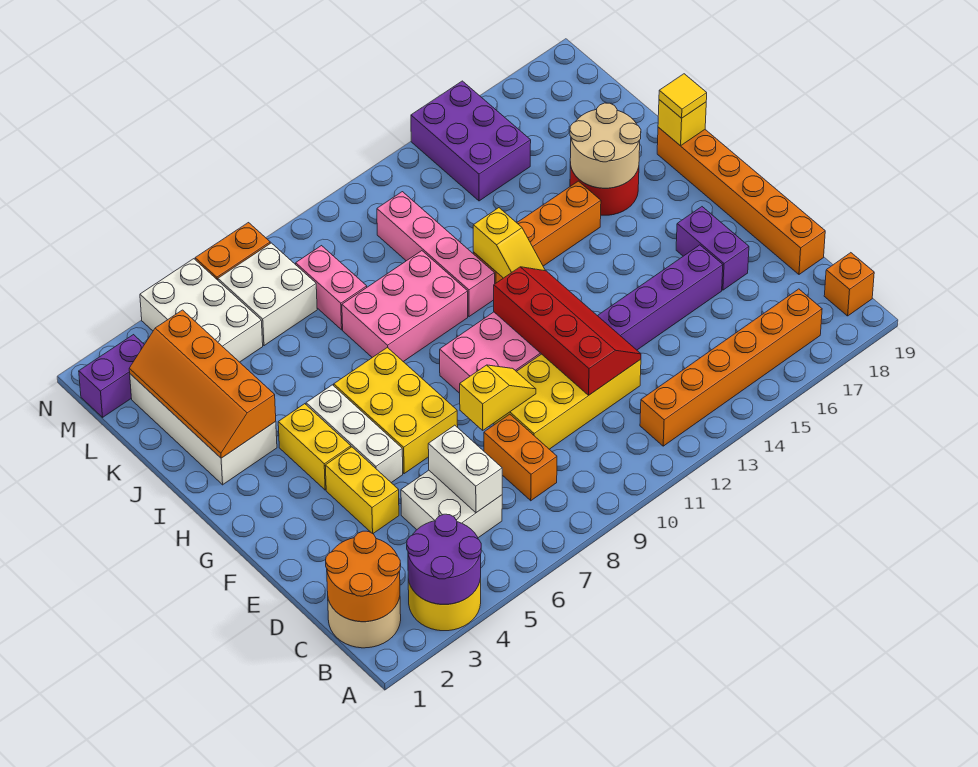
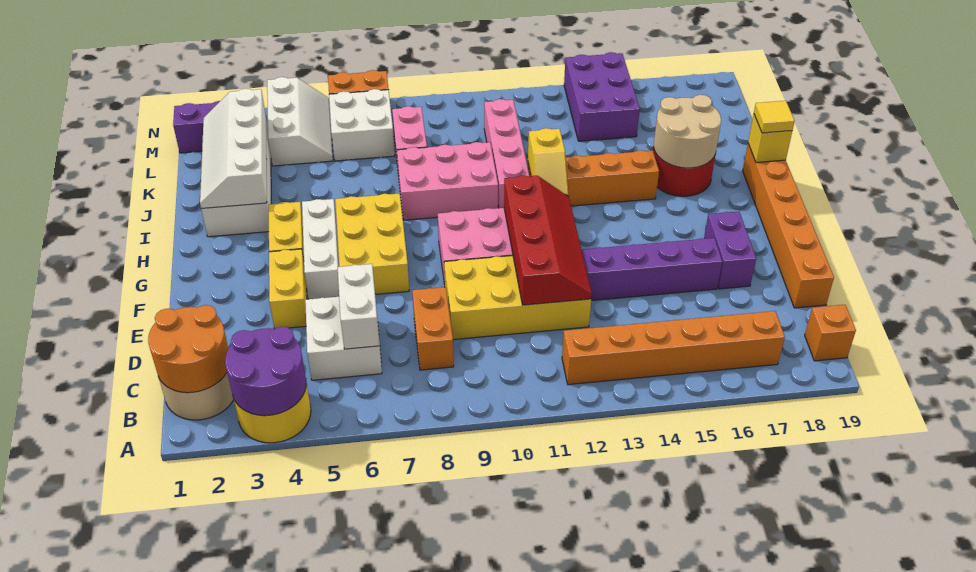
yellow 1x2 slope [460,365,536,430] -> none
orange 2x4 slope [129,310,276,458] -> white 2x4 slope [200,89,267,209]
white 2x3 brick [140,259,263,362] -> white 2x3 slope [267,77,333,166]

